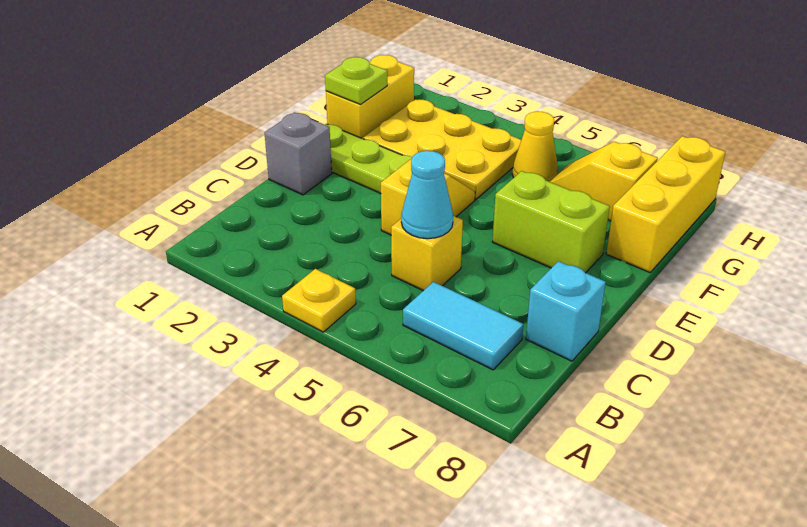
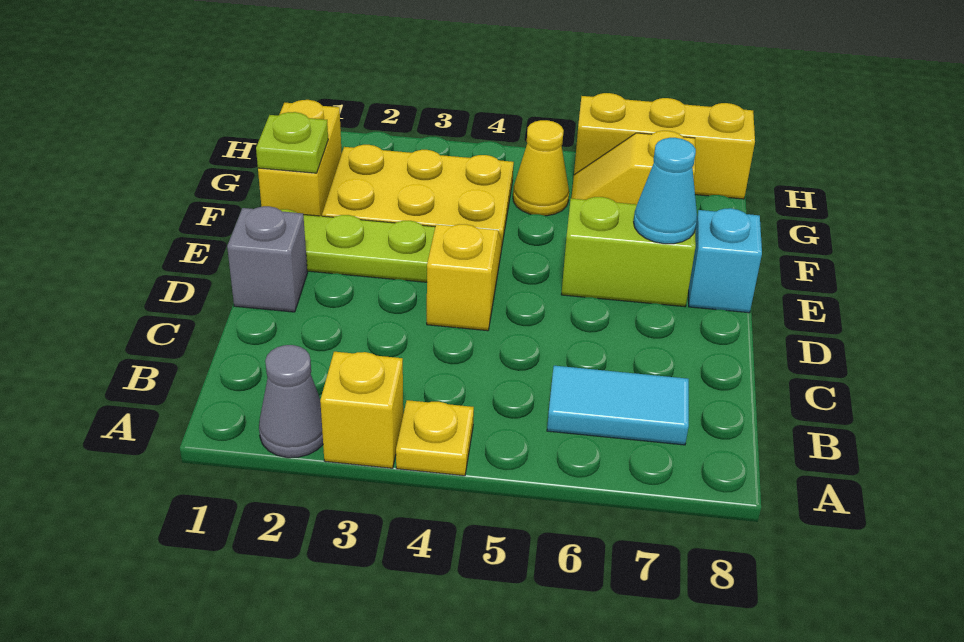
none -> grey 1x1 cone [259,345,323,458]
yellow 1x1 brick [391,216,463,291] -> yellow 1x1 brick moved to [320,352,403,468]
cyan 1x1 cone [401,151,453,239] -> cyan 1x1 cone moved to [634,138,697,244]
cyan 1x1 brick [526,261,606,361] -> cyan 1x1 brick moved to [689,208,762,313]
yellow 1x3 brick [606,136,725,272] -> yellow 1x3 brick turned to [574,93,755,199]

